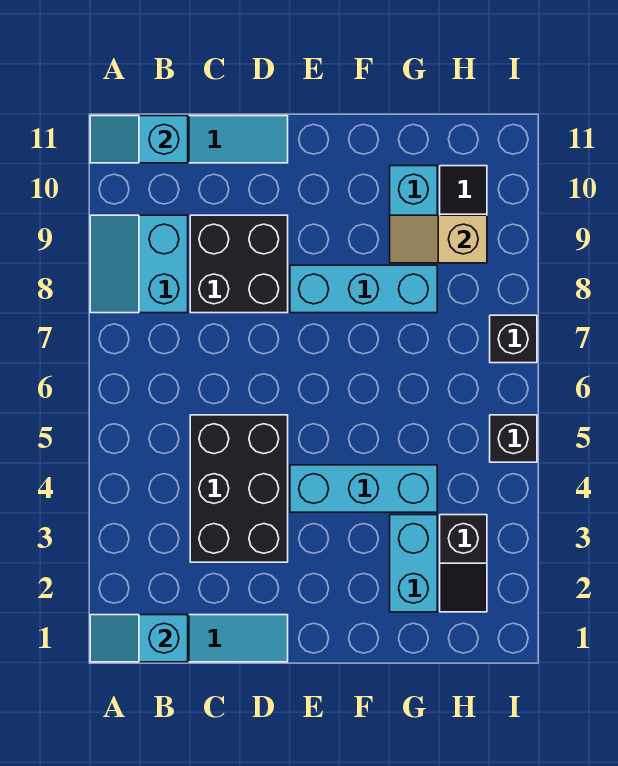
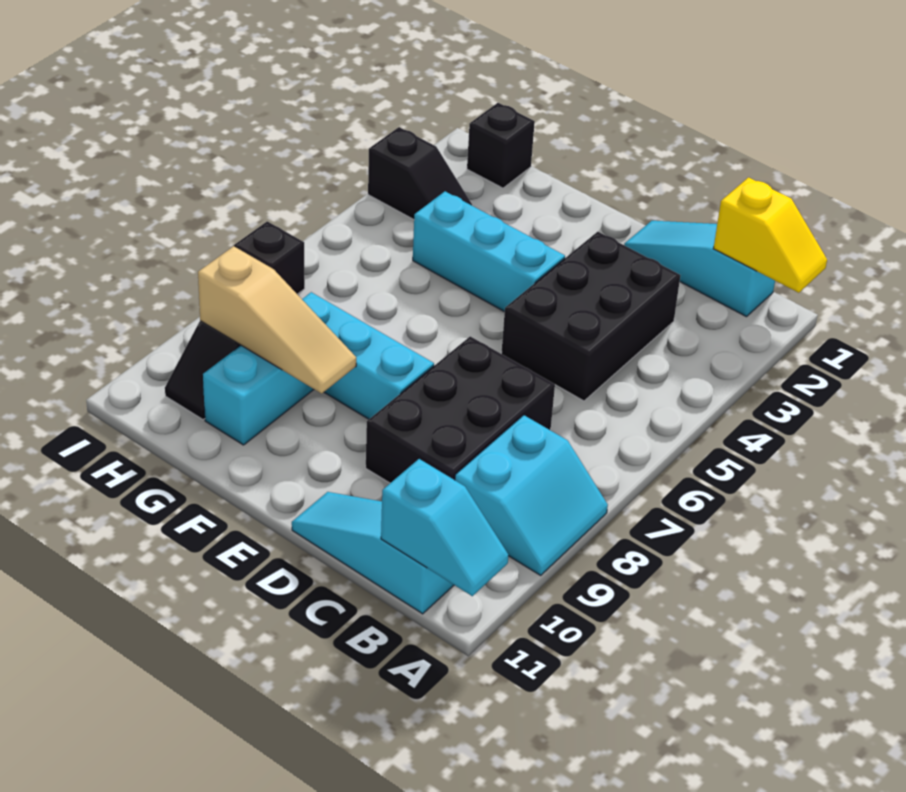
cyan 1x2 slope [90,615,188,662] -> yellow 1x2 slope [713,177,827,293]
black 2x2 brick [190,215,288,313] -> black 2x3 brick [366,336,555,483]
cyan 1x2 brick [390,515,437,612] -> none
tan 1x2 slope [390,215,487,263] -> tan 1x3 slope [198,246,356,393]
black 1x2 slope [440,515,487,612] -> black 1x2 slope turned to [368,127,472,220]
black 1x1 brick [490,415,537,462] -> black 1x1 brick moved to [467,103,535,188]

